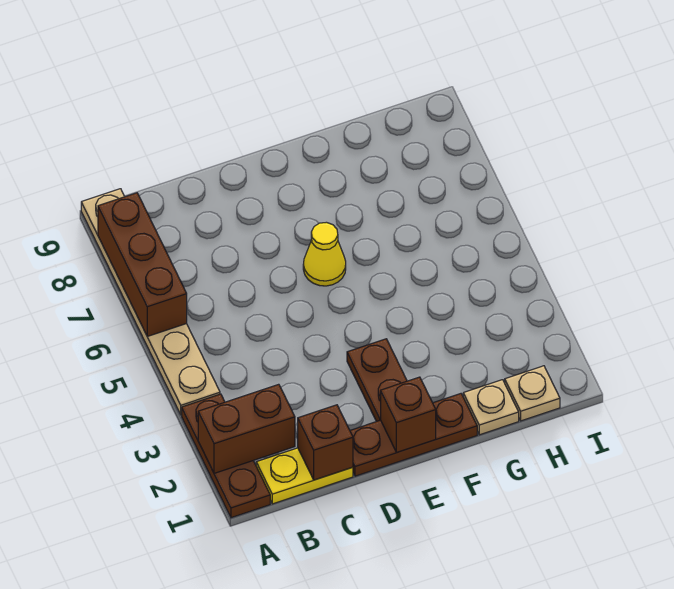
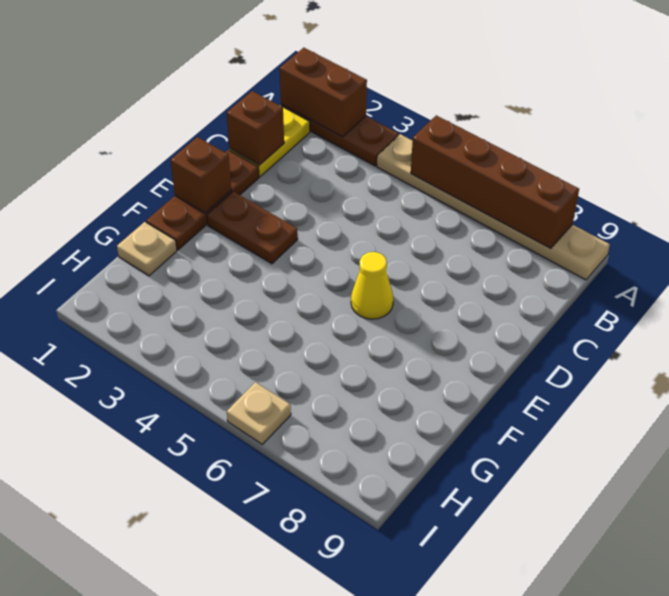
brown 1x2 brick [198,384,295,473] -> brown 1x2 brick turned to [280,48,367,137]
brown 1x3 brick [98,193,187,336] -> brown 1x4 brick [411,115,579,249]
tan 1x1 plate [505,366,560,421] -> tan 1x1 plate moved to [227,382,291,444]

